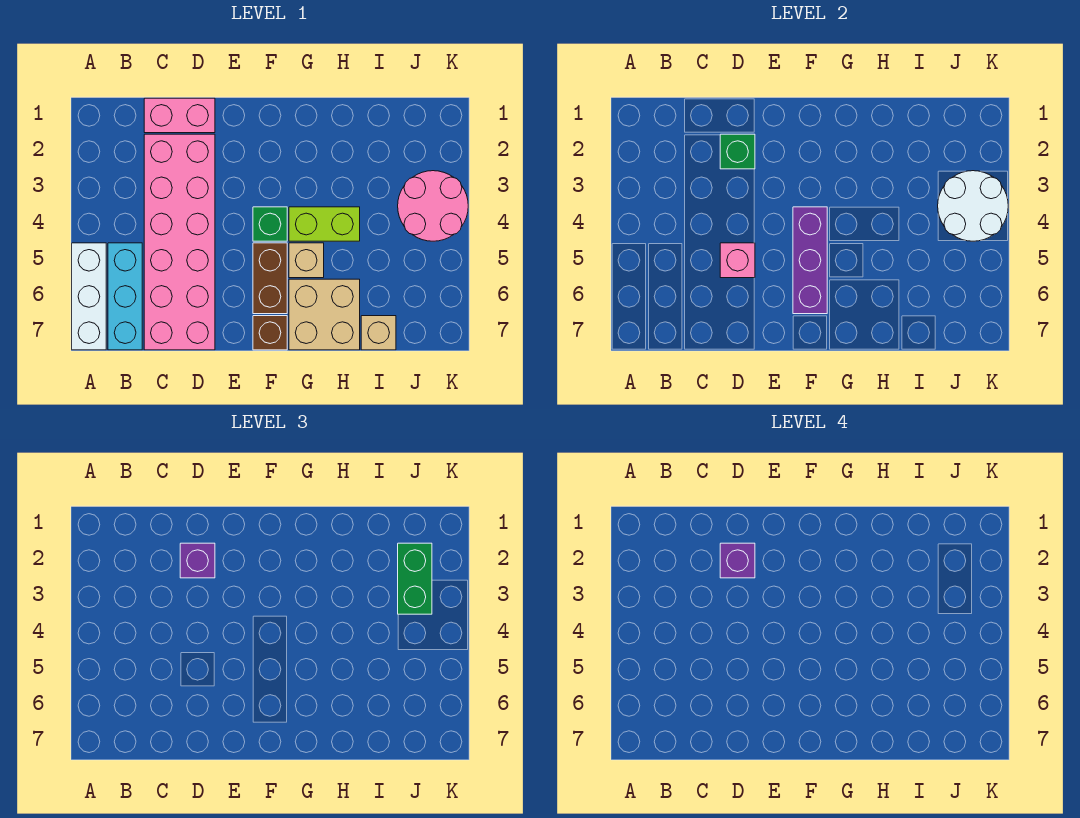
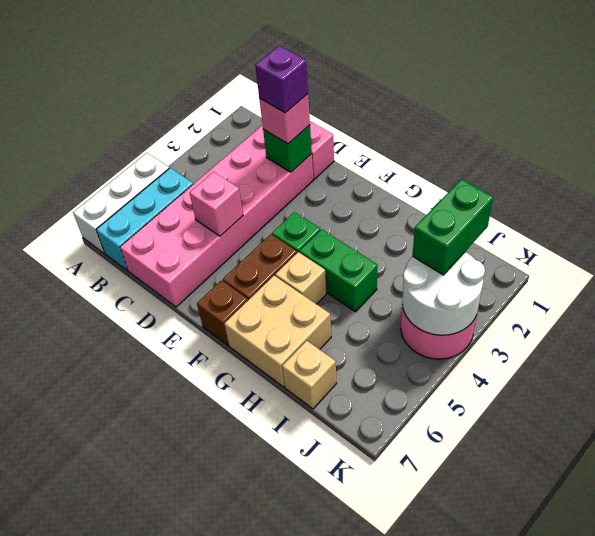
purple 1x1 brick [180,543,215,578] -> pink 1x1 brick [259,94,310,144]
purple 1x3 brick [793,207,827,314] -> none
lime 1x2 brick [289,207,360,241] -> green 1x2 brick [299,229,378,312]

